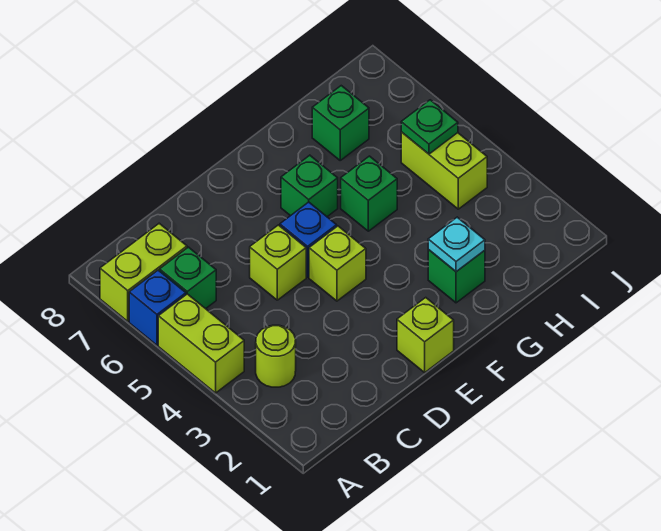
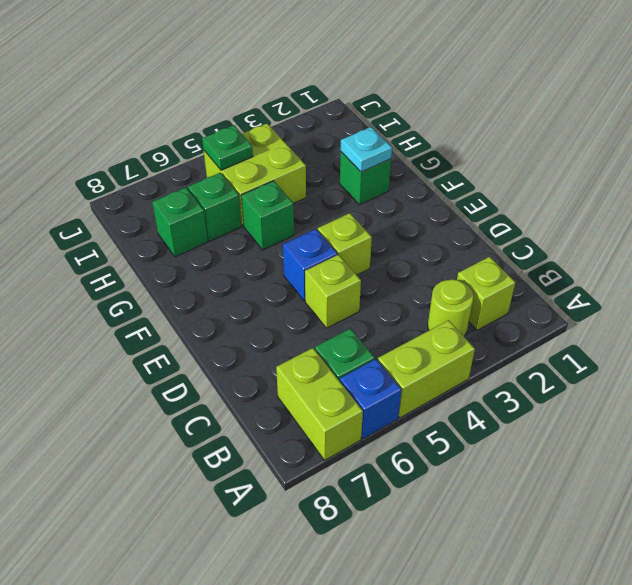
lime 1x1 brick [397,298,454,372] -> lime 1x1 brick moved to [457,257,515,330]
green 1x1 brick [281,155,338,217] -> green 1x1 brick moved to [188,173,242,241]
lime 1x2 brick [401,132,487,209] -> lime 2x2 brick [204,124,306,226]

